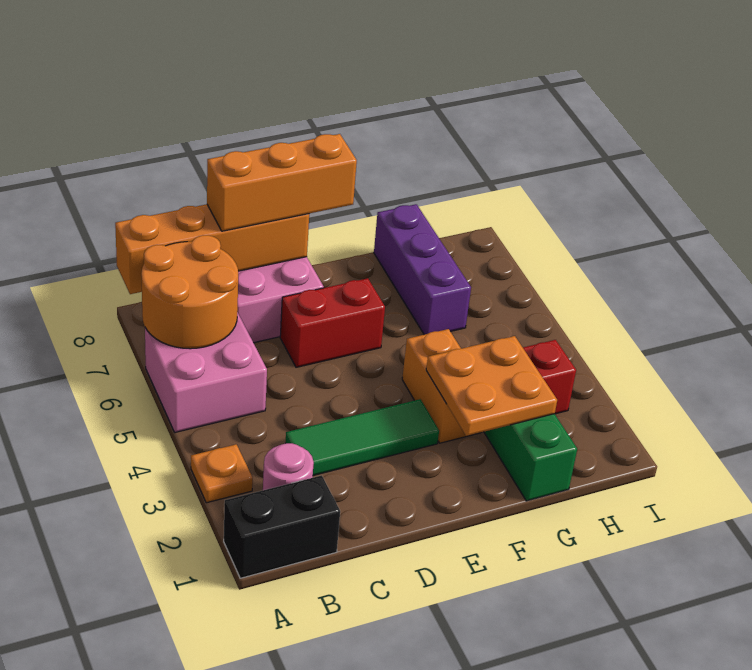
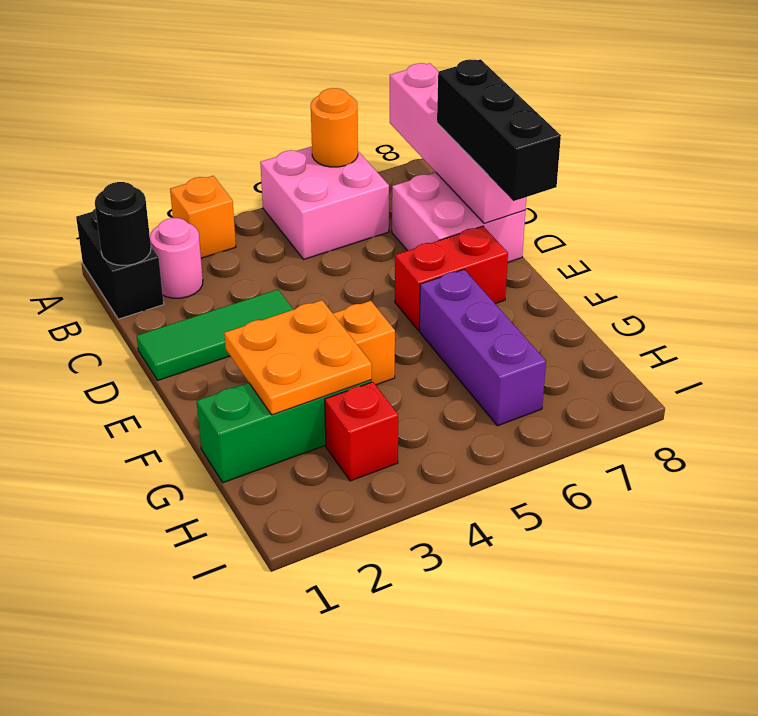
orange 1x1 plate [191,444,253,503] -> orange 1x1 brick [170,176,236,258]
orange 2x2 round brick [141,235,238,349] -> orange 1x1 round brick [311,88,358,167]
orange 1x4 brick [115,204,309,294] -> pink 1x4 brick [390,63,526,223]
none -> black 1x1 round brick [95,182,151,265]
green 1x3 tile [286,399,439,476] -> green 1x3 tile turned to [137,289,293,381]
orange 1x3 brick [207,134,357,231] -> black 1x3 brick [437,59,561,201]
red 1x2 brick [280,278,385,367] -> red 1x2 brick turned to [395,226,508,330]
purple 1x3 brick [374,204,471,335] -> purple 1x3 brick turned to [419,270,546,426]

